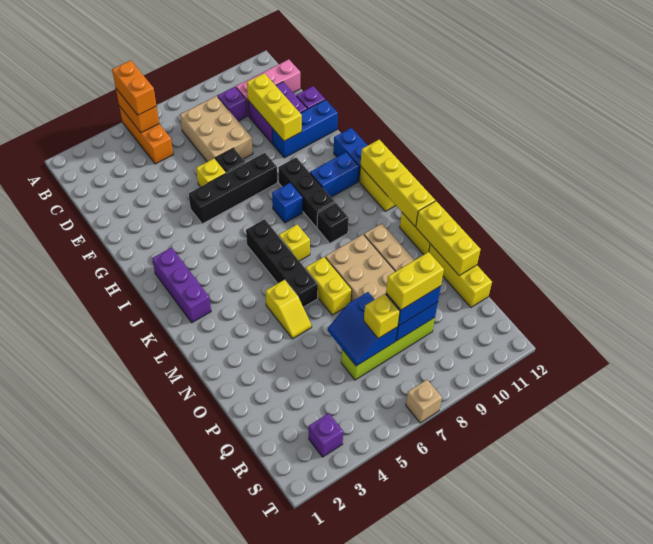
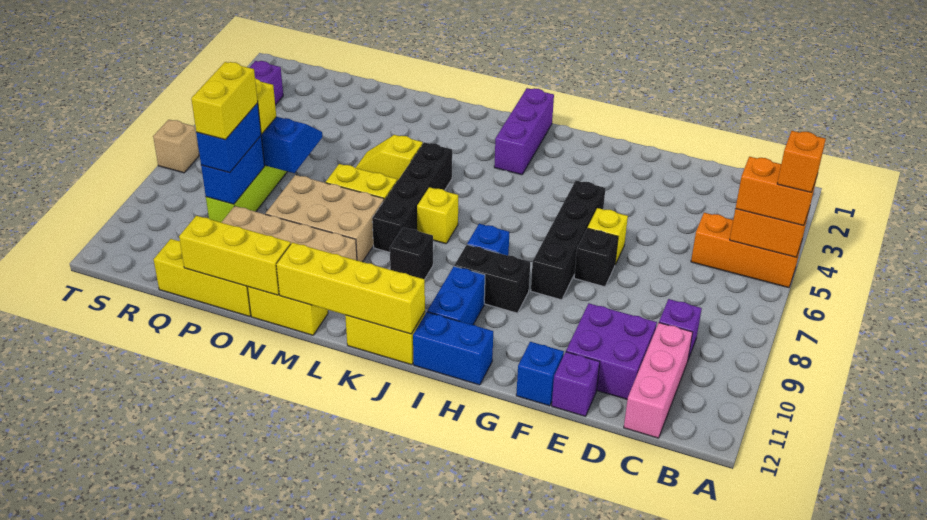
none -> orange 1x1 brick [777,131,826,192]
tan 2x3 brick [180,96,253,162] -> none
yellow 1x3 brick [247,73,302,141] -> none
blue 1x3 brick [272,100,338,158] -> blue 1x1 brick [516,342,564,406]
black 1x3 brick [278,158,335,228] -> black 1x2 brick [454,245,530,313]
purple 1x3 brick [152,247,211,323] -> purple 1x3 brick turned to [494,88,554,175]
black 1x4 brick [246,219,318,307] -> black 1x4 brick turned to [372,142,452,252]

